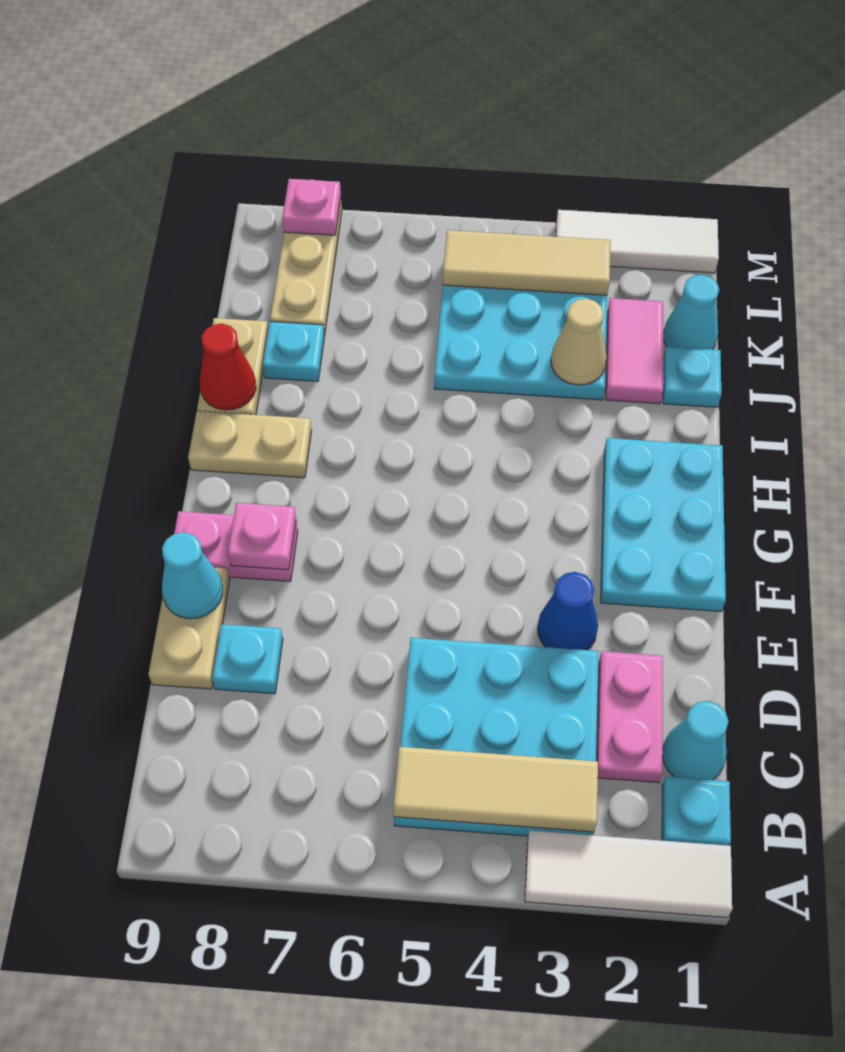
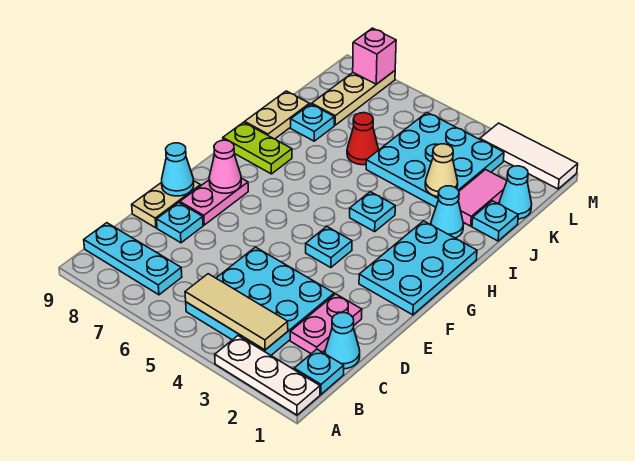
white 1x3 tile [525,831,732,918] -> white 1x3 plate [215,336,320,415]
none -> cyan 1x3 plate [84,223,182,295]
blue 1x1 cone [538,572,598,650] -> none
none -> cyan 1x1 plate [306,227,352,268]
pink 1x2 plate [174,511,298,581] -> pink 1x2 plate turned to [180,178,248,225]
pink 1x1 plate [228,503,296,570] -> pink 1x1 cone [209,140,241,193]
none -> cyan 1x1 plate [350,192,395,232]
tan 1x2 plate [188,411,311,478] -> lime 1x2 plate [223,122,292,174]
none -> cyan 1x1 cone [431,186,463,238]
red 1x1 cone [200,324,256,410] -> red 1x1 cone moved to [347,113,378,165]
tan 1x3 tile [443,230,611,295] -> none
pink 1x1 plate [282,179,341,235] -> pink 1x1 brick [353,28,396,84]

